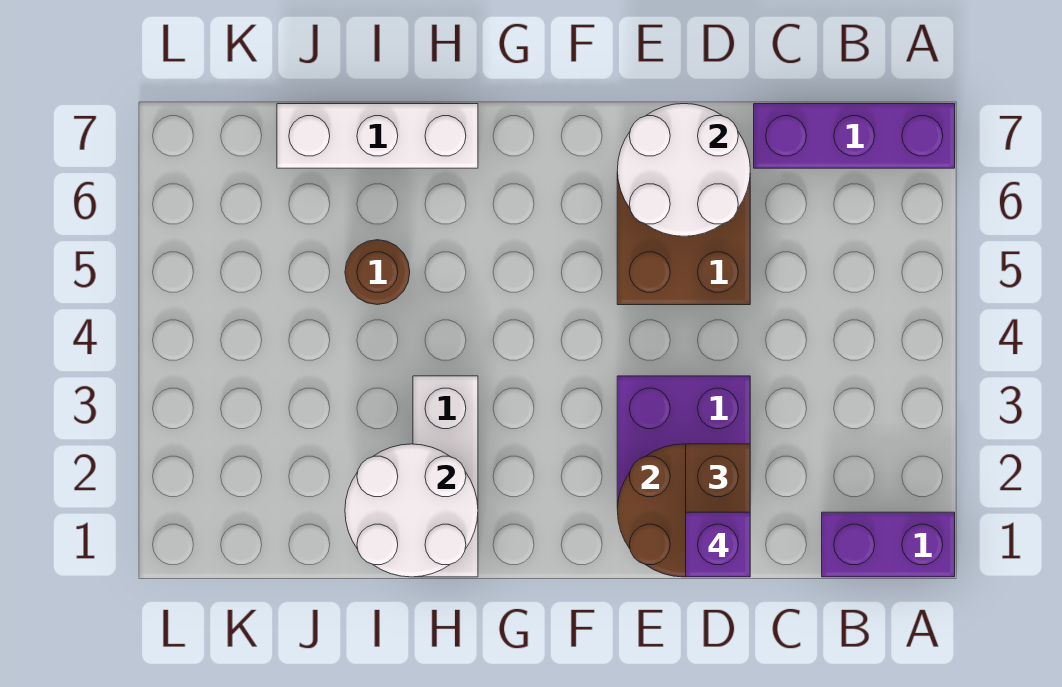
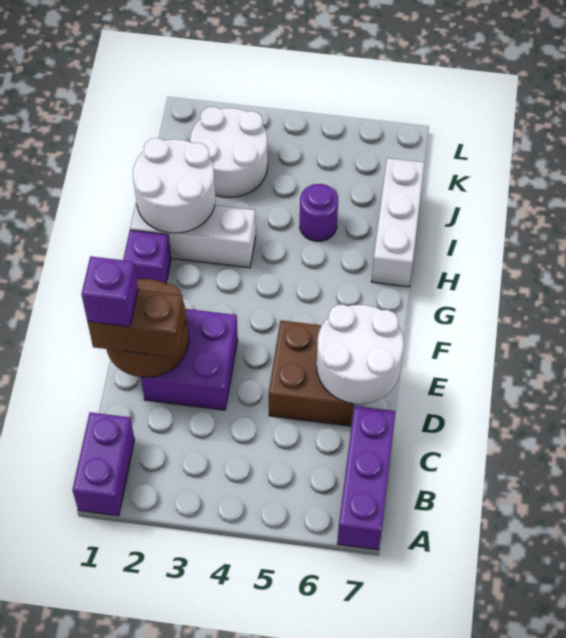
none -> purple 1x1 brick [123,230,171,284]
brown 1x1 round brick [345,240,410,305] -> purple 1x1 round brick [300,184,338,241]
none -> white 2x2 round brick [190,107,268,198]

